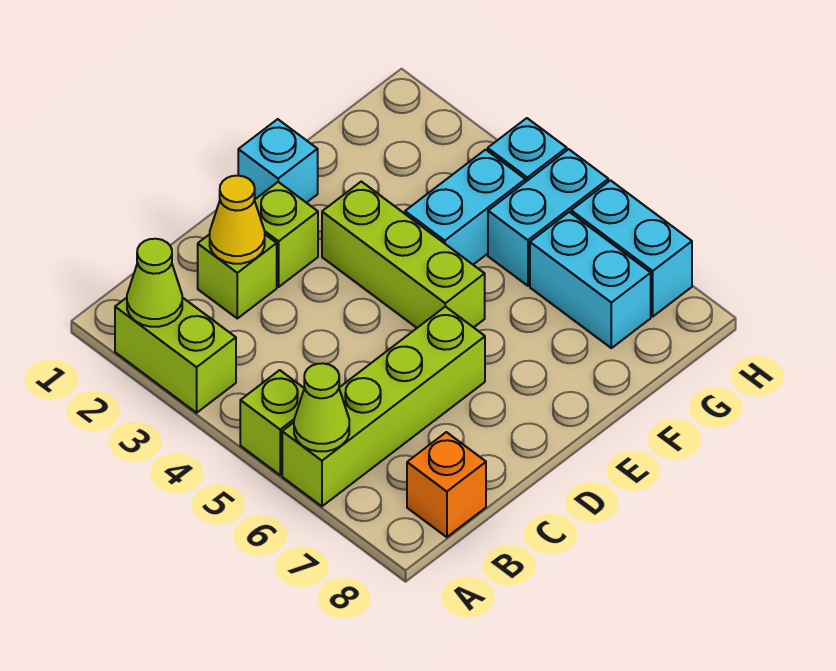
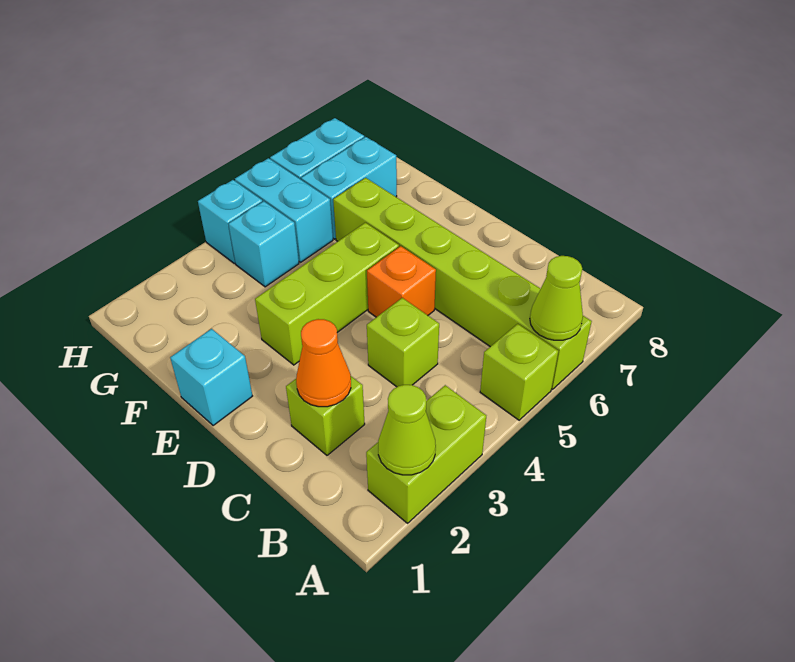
lime 1x4 brick [282,307,485,506] -> lime 1x6 brick [333,178,592,389]
orange 1x1 brick [407,432,486,537] -> orange 1x1 brick moved to [367,246,436,317]
yellow 1x1 cone [210,176,265,264] -> orange 1x1 cone [296,319,351,407]
lime 1x1 brick [255,182,318,287] -> lime 1x1 brick moved to [367,298,439,387]
cyan 1x2 brick [405,150,525,265] -> cyan 1x1 brick [229,201,299,287]

